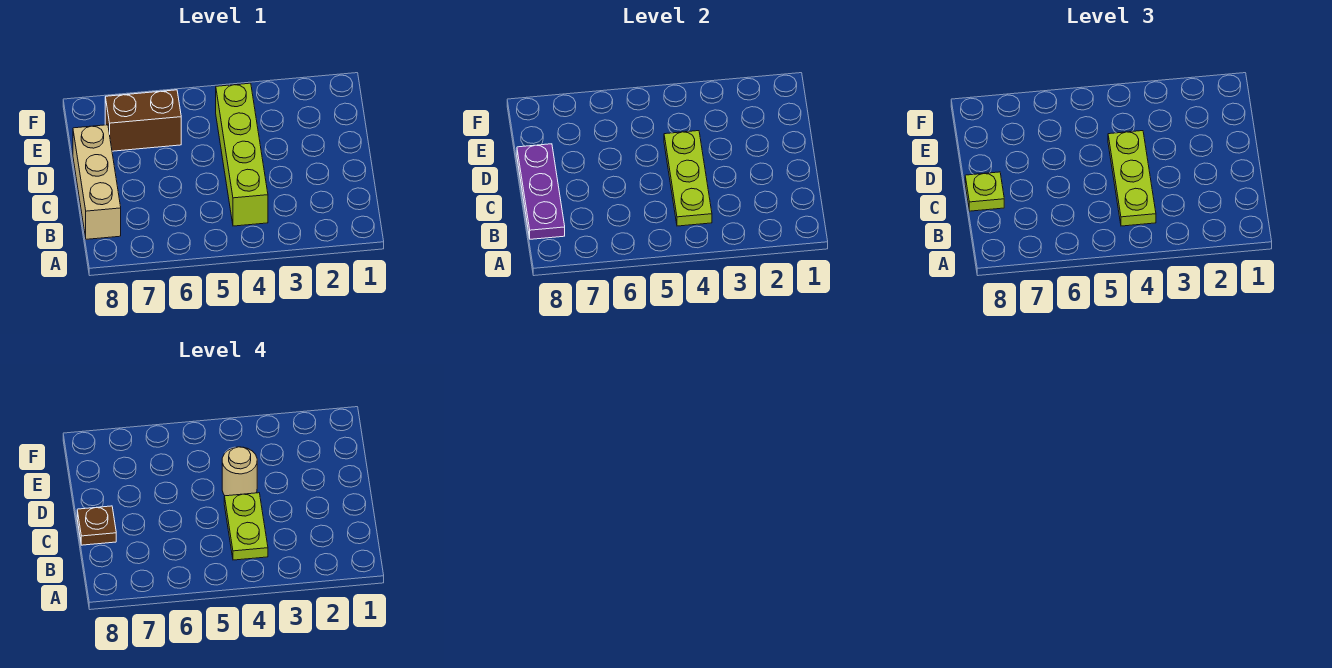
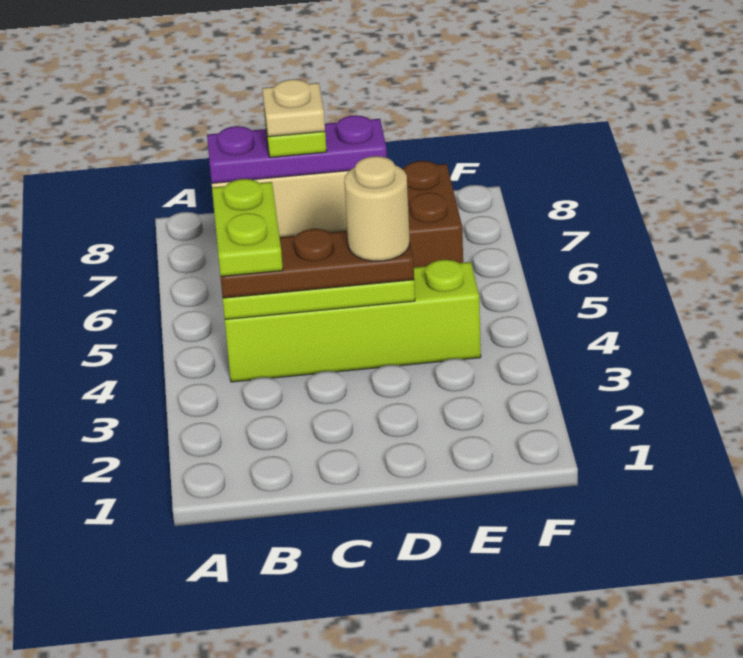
lime 1x3 plate [1108,131,1156,226] -> brown 1x3 plate [220,229,414,298]
lime 1x2 plate [224,493,268,560] -> lime 1x2 plate turned to [212,179,283,276]
brown 1x1 plate [77,506,116,545] -> tan 1x1 plate [262,79,325,137]

